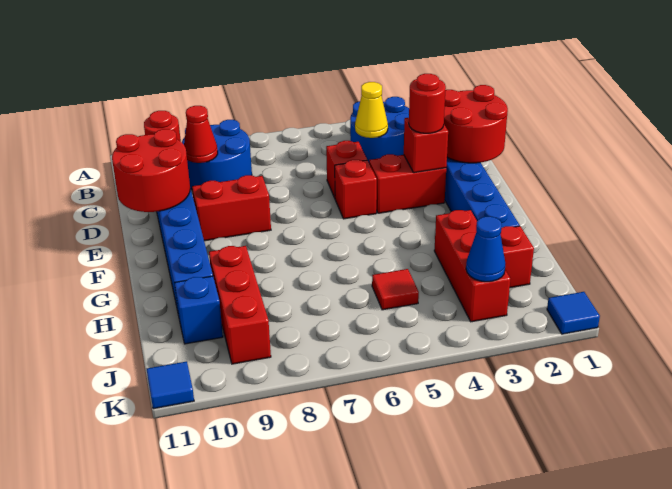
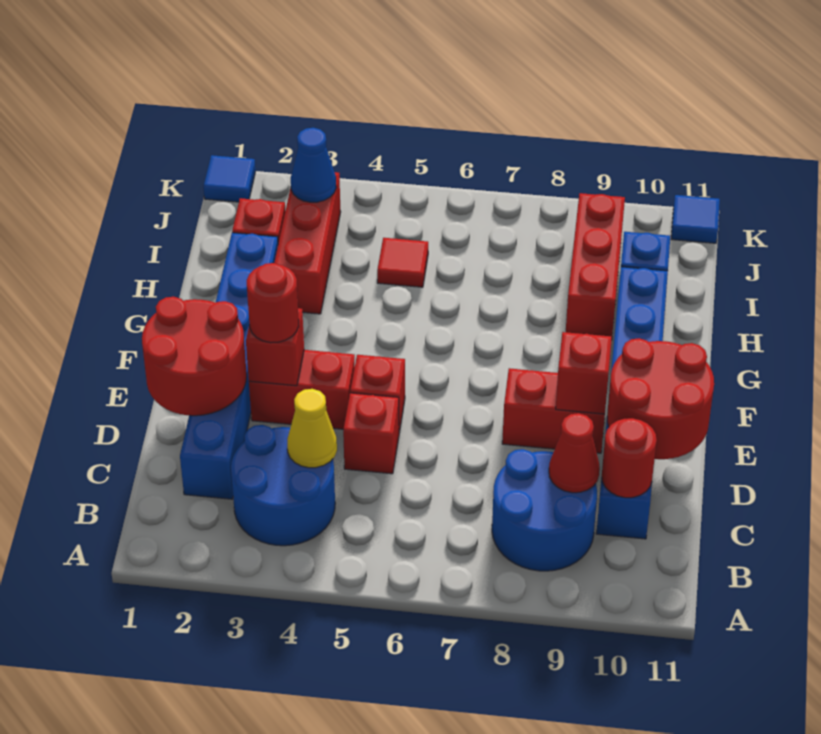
none -> red 1x1 brick [556,332,612,414]

